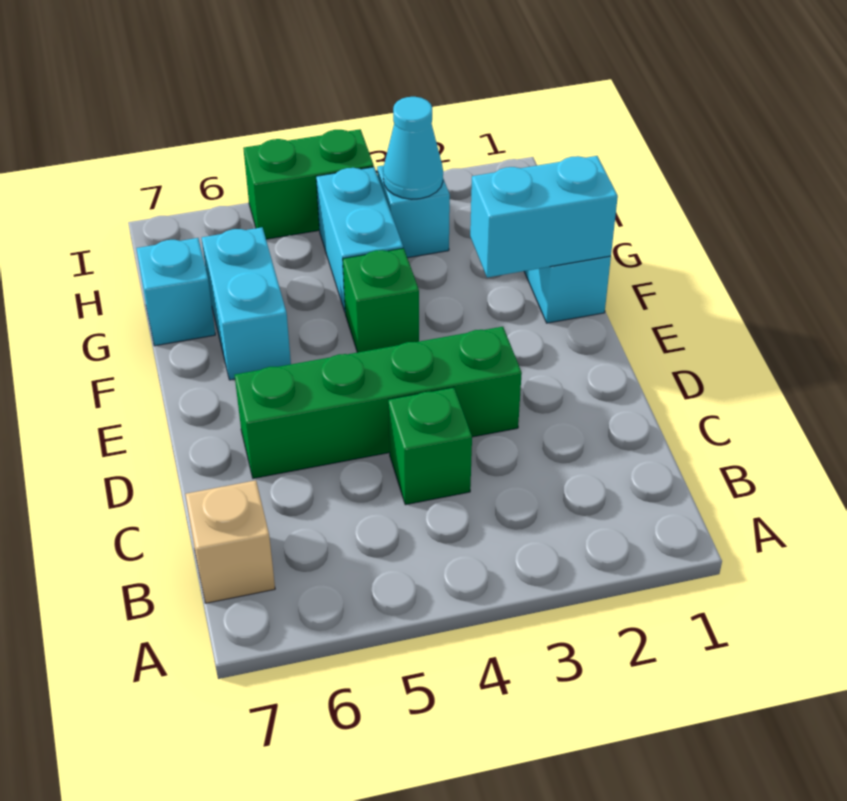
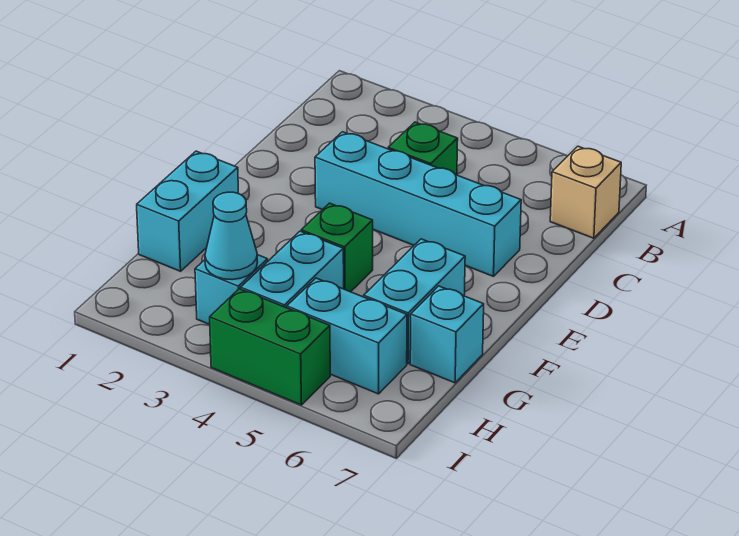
green 1x4 brick [235,327,522,478] -> cyan 1x4 brick [315,132,521,276]
cyan 1x2 brick [470,156,618,277] -> cyan 1x2 brick moved to [287,278,407,394]

